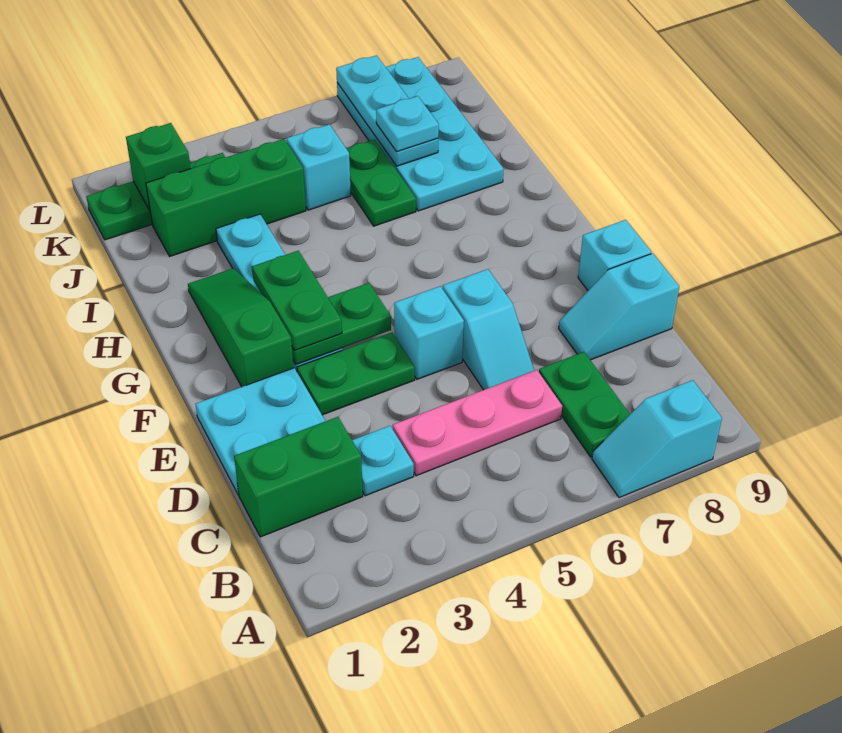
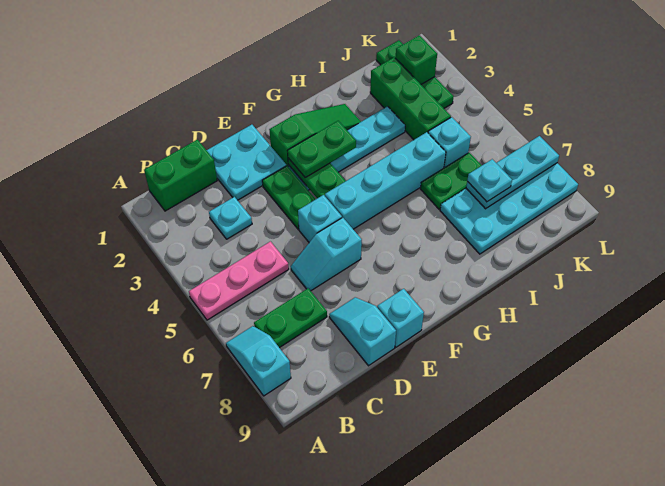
green 1x2 brick [234,417,363,537] -> green 1x2 brick turned to [144,140,217,211]
pink 1x3 plate [393,370,562,476] -> pink 1x3 plate turned to [189,241,289,320]
none -> cyan 1x4 brick [325,132,446,229]

